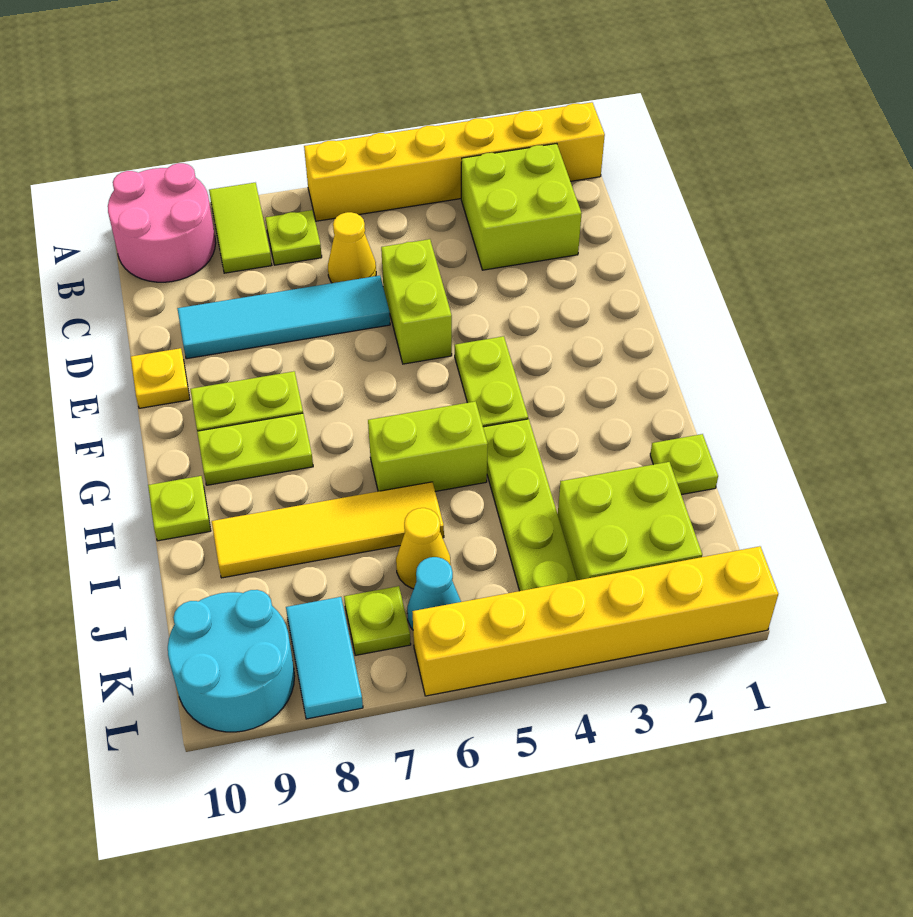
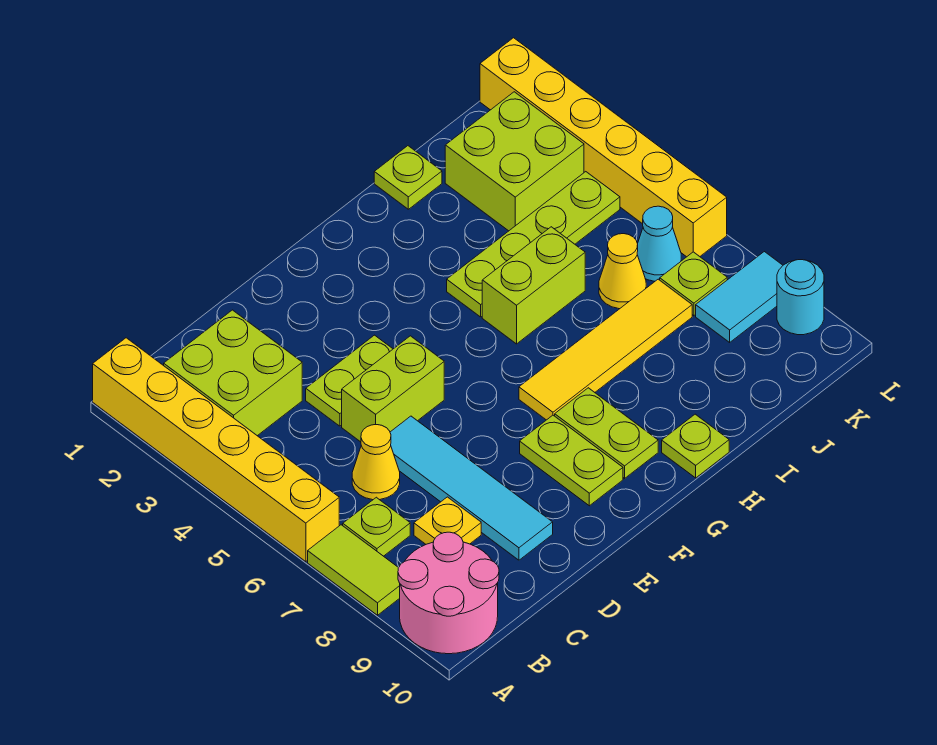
lime 1x2 tile [209,183,272,273] -> lime 1x2 tile turned to [308,525,400,615]
yellow 1x1 plate [131,348,190,408] -> yellow 1x1 plate moved to [414,497,481,544]
lime 1x2 plate [455,336,528,427] -> lime 1x2 plate moved to [306,335,393,426]
lime 1x2 brick [368,401,488,491] -> lime 1x2 brick turned to [482,227,585,344]
yellow 1x4 tile [212,482,444,578] -> yellow 1x4 tile turned to [519,279,692,420]
cyan 2x2 round brick [168,590,295,732] -> cyan 1x1 round brick [777,260,824,335]

